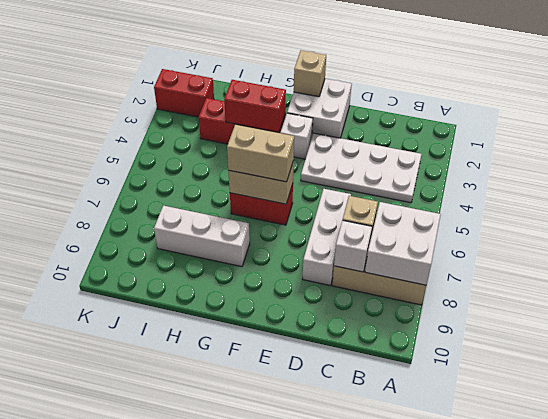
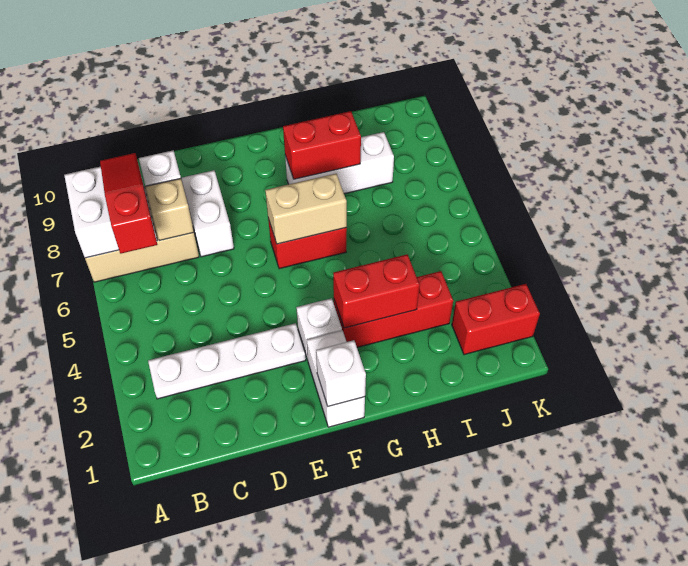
white 2x4 plate [301,133,422,203] -> white 1x4 plate [148,323,306,399]
none -> red 1x3 slope [100,153,157,254]
white 1x3 brick [302,189,351,286] -> white 1x2 brick [181,170,234,257]
white 2x2 brick [287,79,352,138] -> white 1x2 brick [307,331,365,427]
tan 1x1 brick [294,50,326,97] -> white 1x1 brick [316,340,366,406]
tan 1x2 brick [227,125,294,182] -> none
none -> red 1x2 brick [283,111,361,179]

